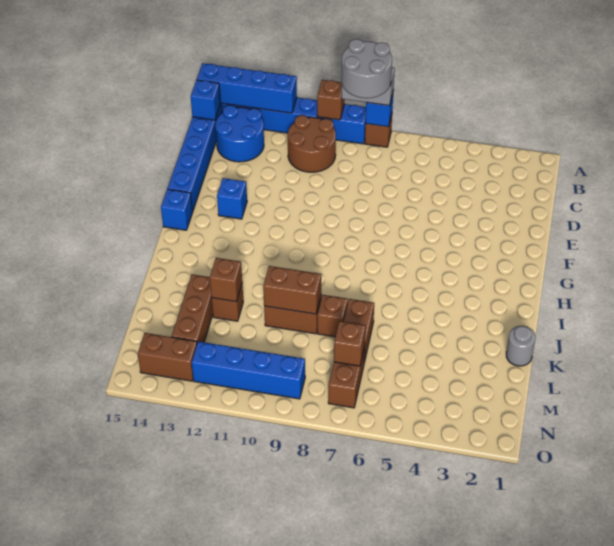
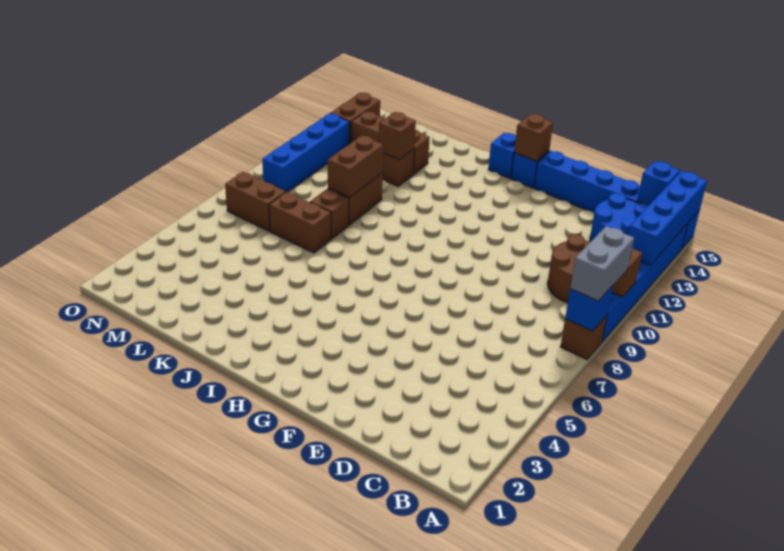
grey 2x2 round brick [341,39,392,98] -> none
blue 1x1 brick [217,178,247,219] -> blue 1x1 brick moved to [488,133,516,179]
grey 1x1 round brick [506,326,535,366] -> none
brown 1x1 brick [334,321,366,366] -> brown 1x1 brick moved to [514,114,553,161]

